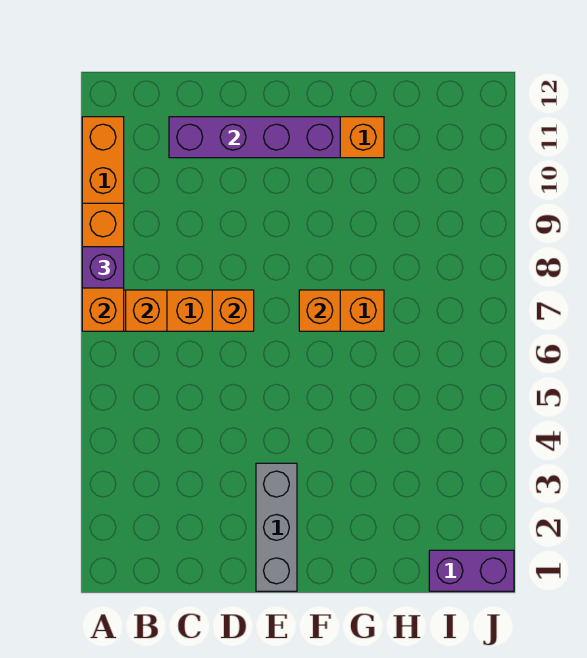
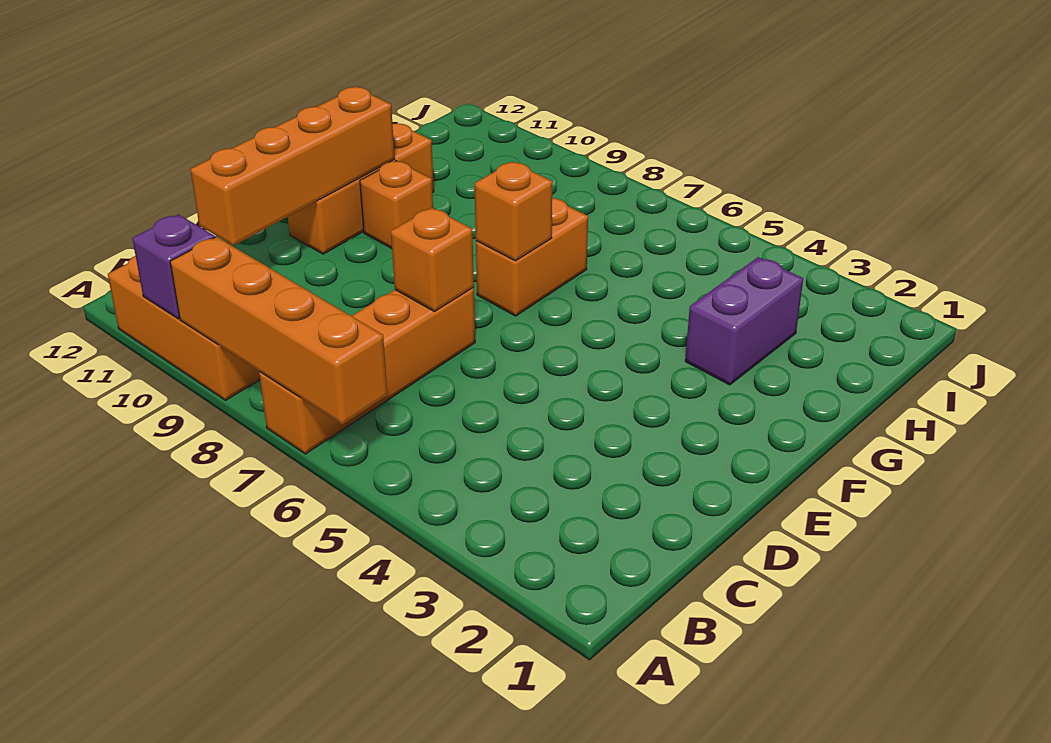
orange 1x3 brick [82,203,124,331] -> orange 1x4 brick [170,237,387,424]
purple 1x1 brick [82,247,124,288] -> purple 1x1 brick moved to [132,214,215,319]
orange 1x1 brick [126,290,167,331] -> orange 1x1 brick moved to [360,161,433,248]
purple 1x4 brick [169,117,340,158] -> orange 1x4 brick [191,87,395,246]
grey 1x3 brick [256,463,297,591] -> none
purple 1x2 brick [429,550,514,591] -> purple 1x2 brick moved to [685,257,803,385]

